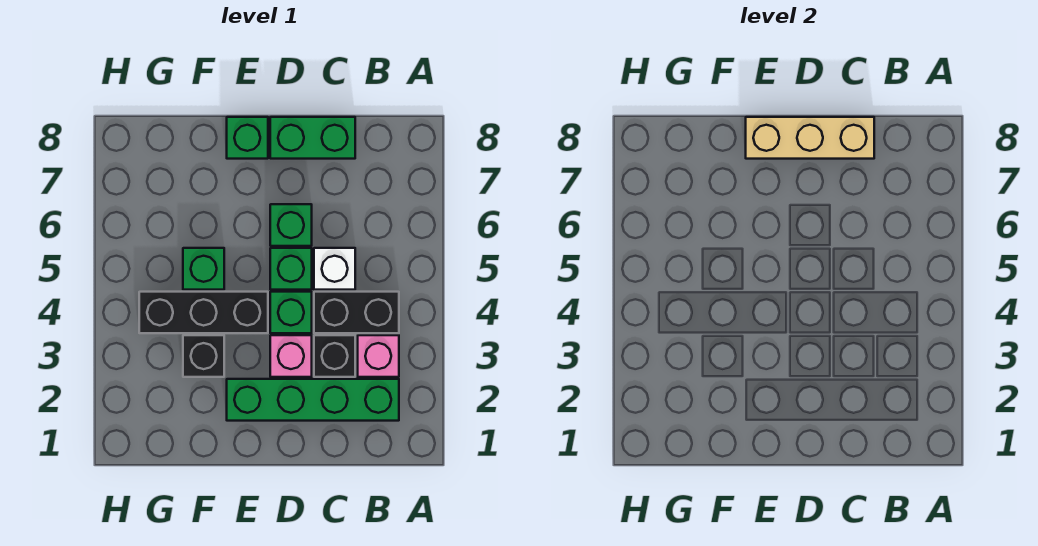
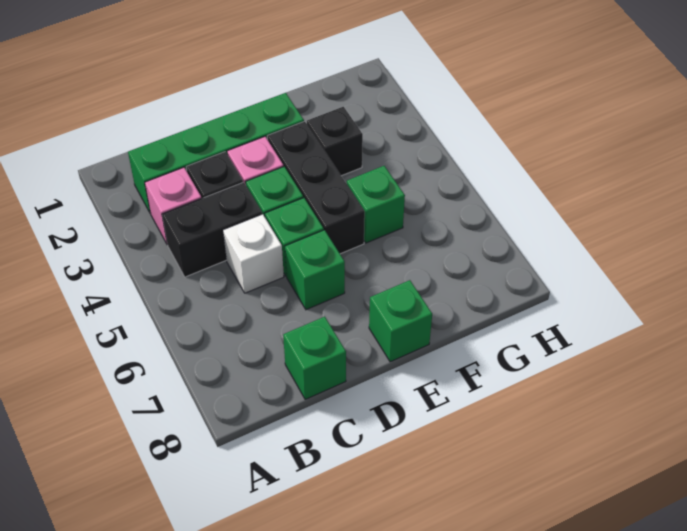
green 1x2 brick [270,117,355,159] -> green 1x1 brick [283,317,346,400]
tan 1x3 brick [746,117,874,159] -> none
black 1x3 brick [139,292,268,333] -> black 1x3 brick turned to [267,121,365,254]

